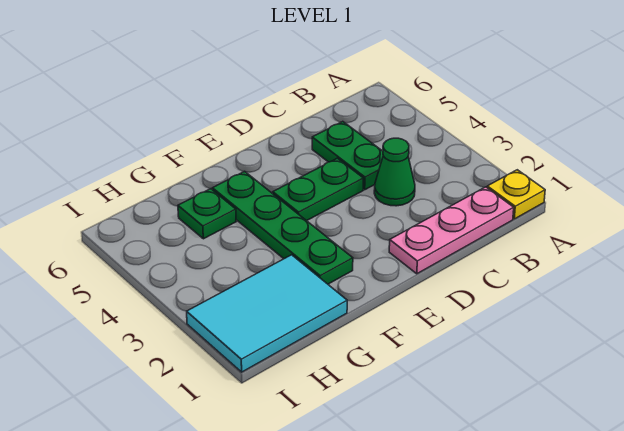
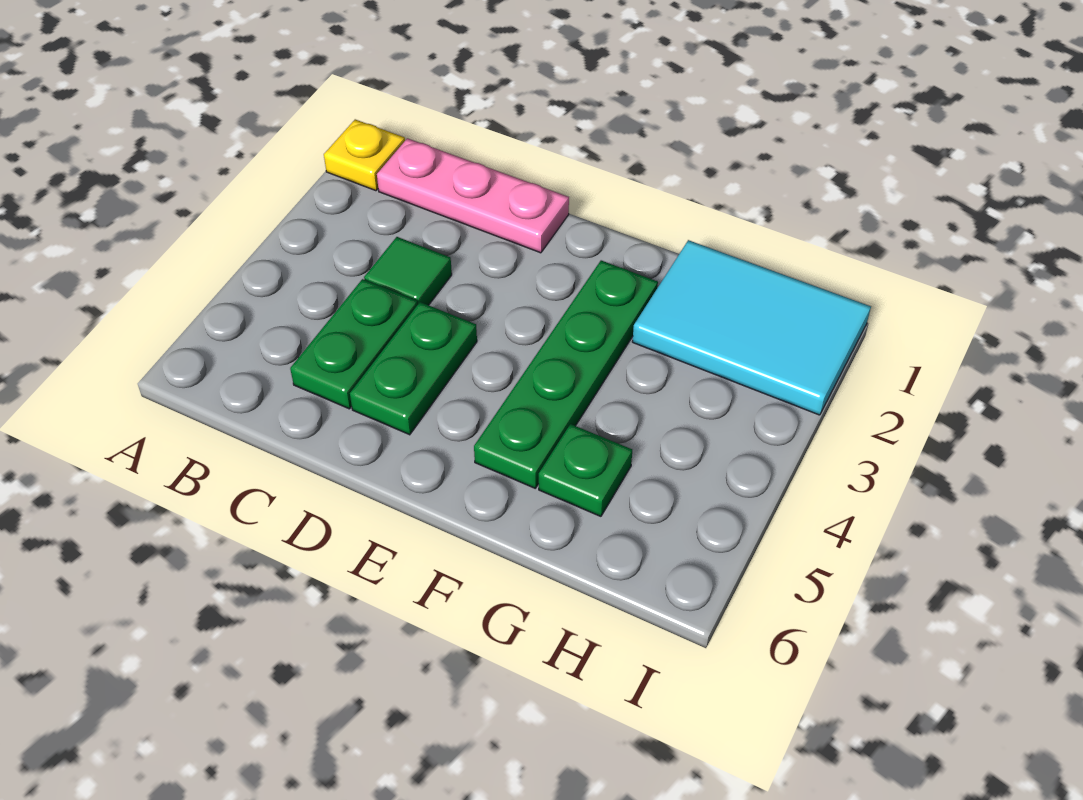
green 1x1 cone [374,138,415,206] -> green 1x1 tile [364,237,452,305]
green 1x2 plate [273,158,363,221] -> green 1x2 plate turned to [350,302,477,435]

